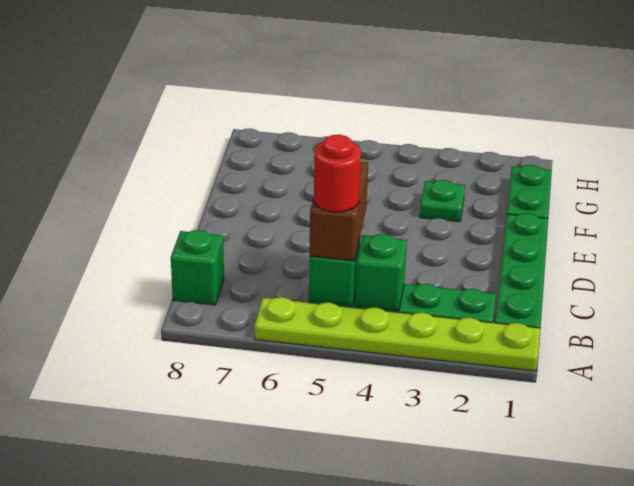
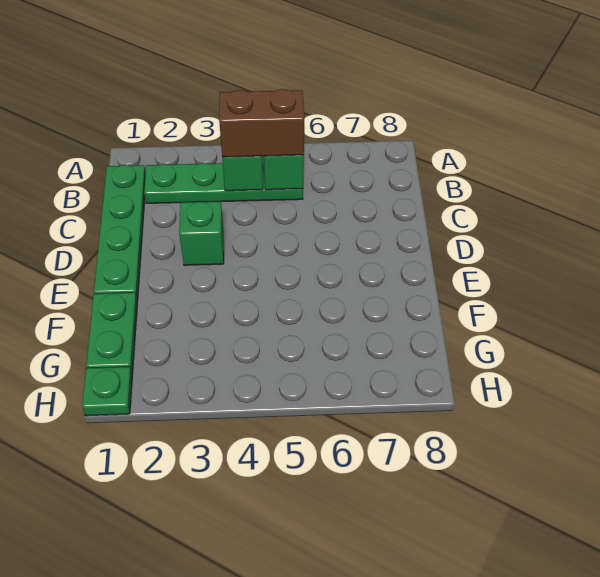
lime 1x6 plate [254,297,540,371] -> none
brown 1x2 brick [310,162,368,261] -> brown 1x2 brick turned to [219,89,304,157]
red 1x1 round brick [314,135,361,212] -> none
green 1x1 brick [171,230,224,305] -> green 1x1 brick moved to [179,201,224,265]
green 1x1 plate [420,180,465,222] -> green 1x1 plate moved to [82,367,132,416]

